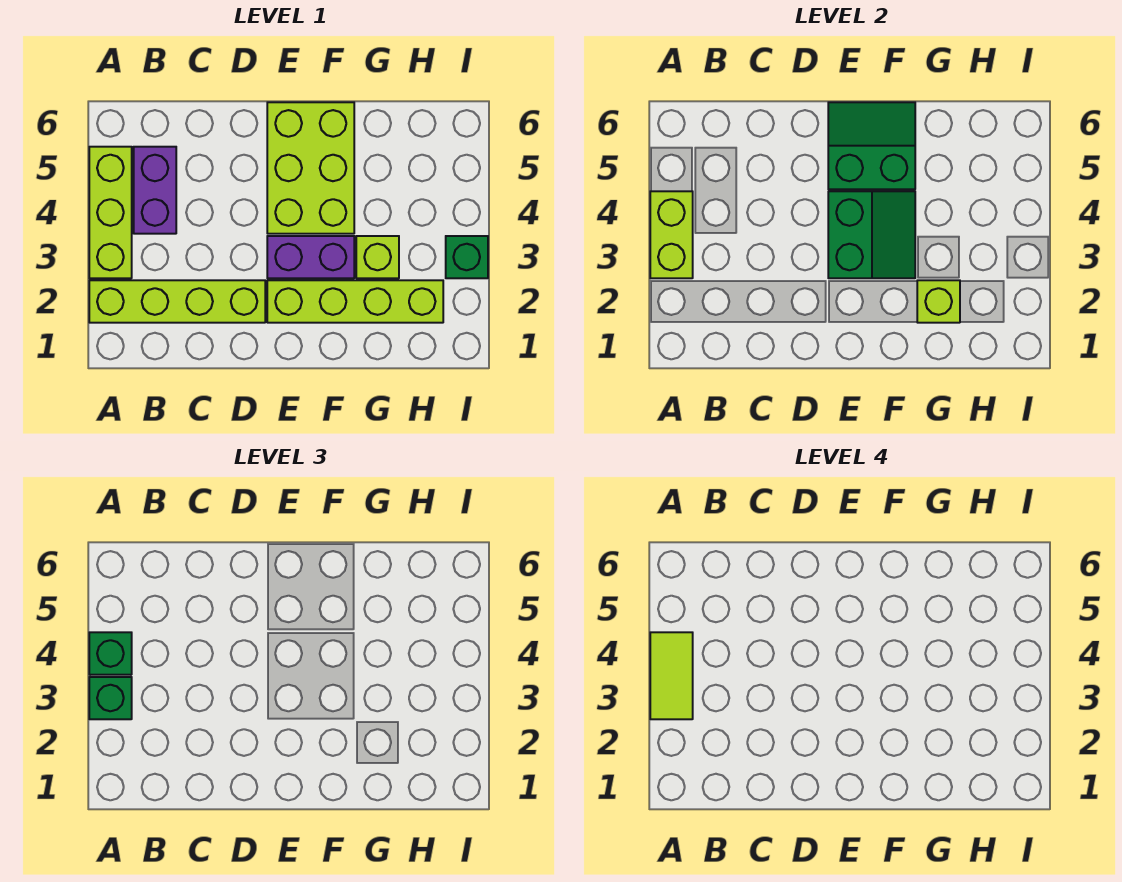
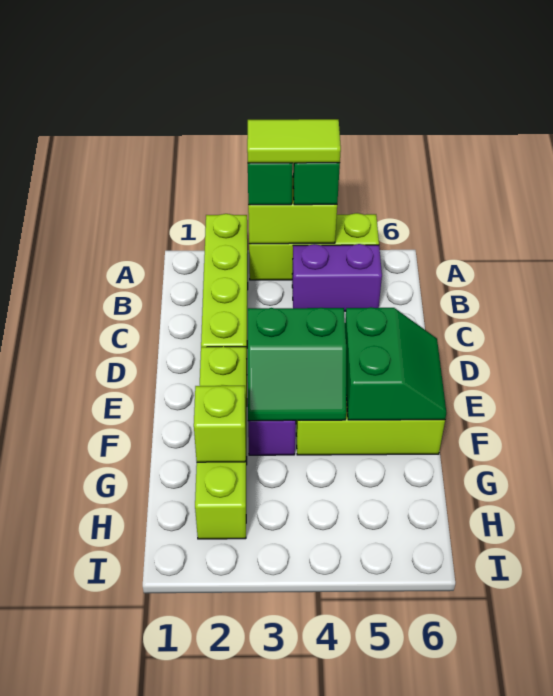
lime 1x1 brick [356,236,399,278] -> none
green 1x1 brick [446,236,488,278] -> none

